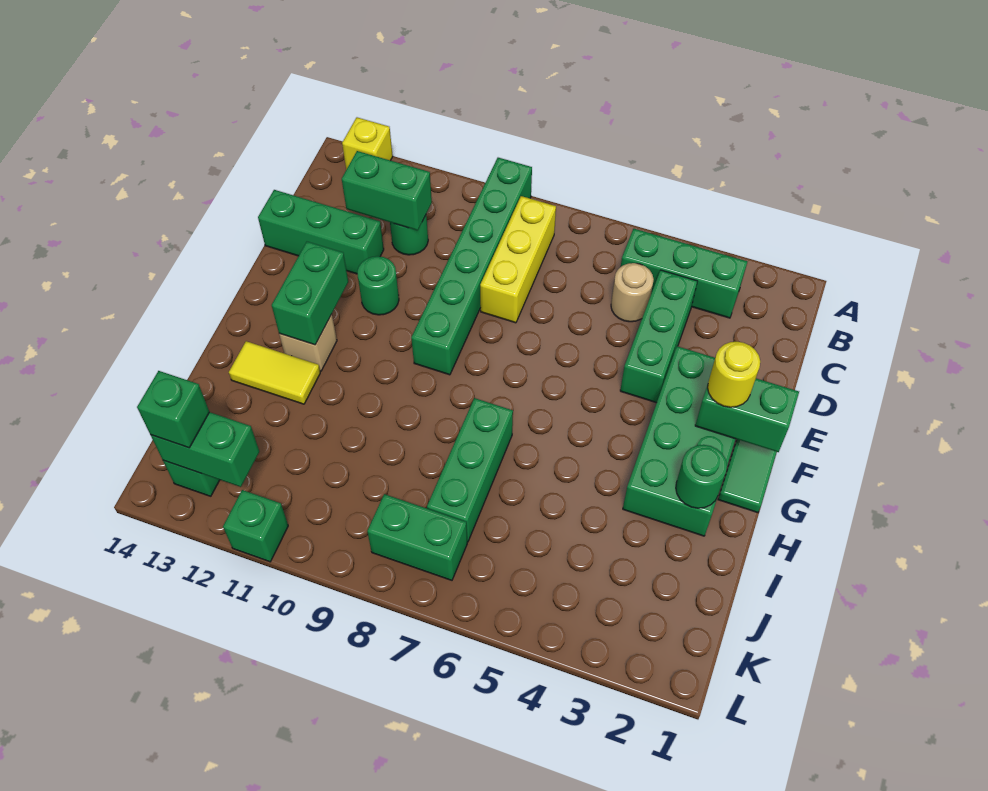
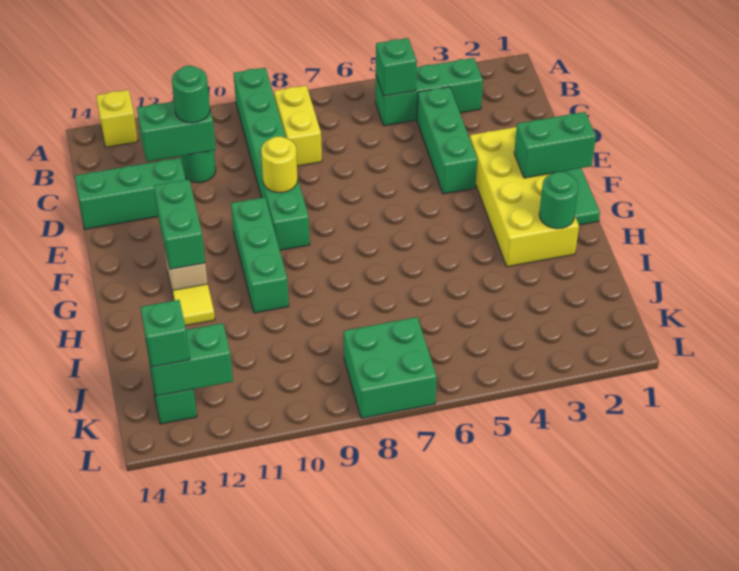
yellow 1x3 brick [480,196,556,323] -> yellow 1x2 brick [274,86,322,166]
tan 1x1 round brick [611,263,654,322] -> none
green 2x4 brick [623,346,735,536] -> yellow 2x4 brick [470,127,579,267]
green 1x1 round brick [357,256,399,315] -> green 1x1 round brick moved to [172,66,210,123]
yellow 1x1 round brick [708,342,760,407] -> yellow 1x1 round brick moved to [261,137,298,193]
green 1x3 brick [427,398,513,542] -> green 1x3 brick moved to [231,197,289,313]
yellow 1x2 tile [229,341,320,404] -> yellow 1x1 tile [173,284,215,326]
green 1x2 brick [367,494,467,580] -> green 2x2 brick [344,317,437,418]
green 1x1 brick [223,490,288,562] -> green 1x1 brick moved to [376,38,417,96]

